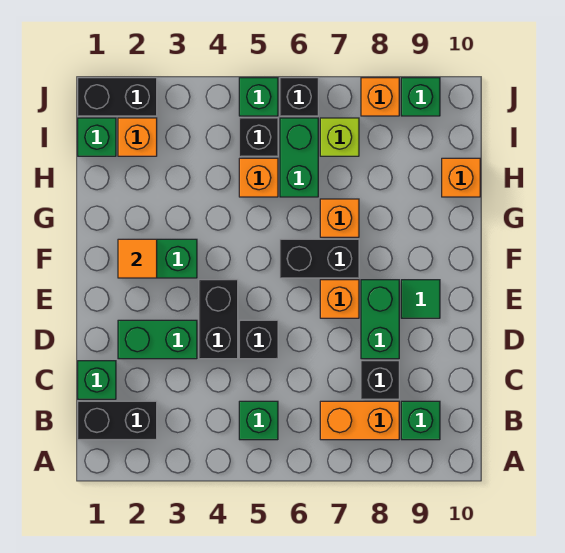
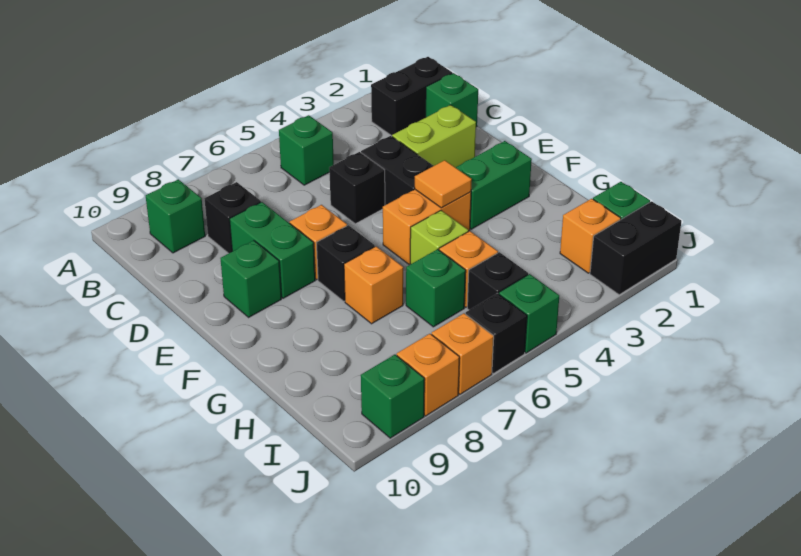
orange 1x2 brick [320,401,399,440] -> orange 1x2 brick moved to [383,189,471,264]
green 1x2 brick [118,320,197,359] -> lime 1x2 brick [392,105,476,167]
green 1x1 tile [401,280,440,318] -> green 1x1 brick [220,240,281,317]
orange 1x1 tile [118,239,157,278] -> orange 1x1 tile moved to [415,160,472,208]
black 1x2 brick [280,239,359,278] -> black 1x1 brick [317,225,375,301]
green 1x2 brick [280,118,318,197] -> green 1x1 brick [406,249,466,327]
orange 1x1 brick [442,158,480,197] -> orange 1x1 brick moved to [432,313,494,394]
lime 1x1 brick [320,118,359,156] -> lime 1x1 brick moved to [410,211,468,264]

